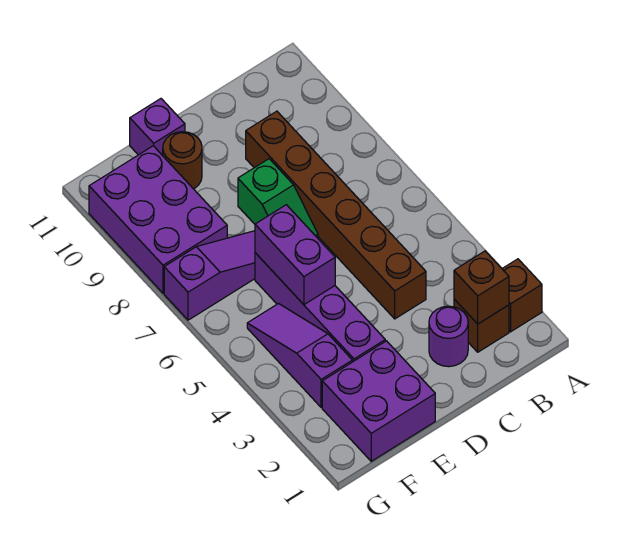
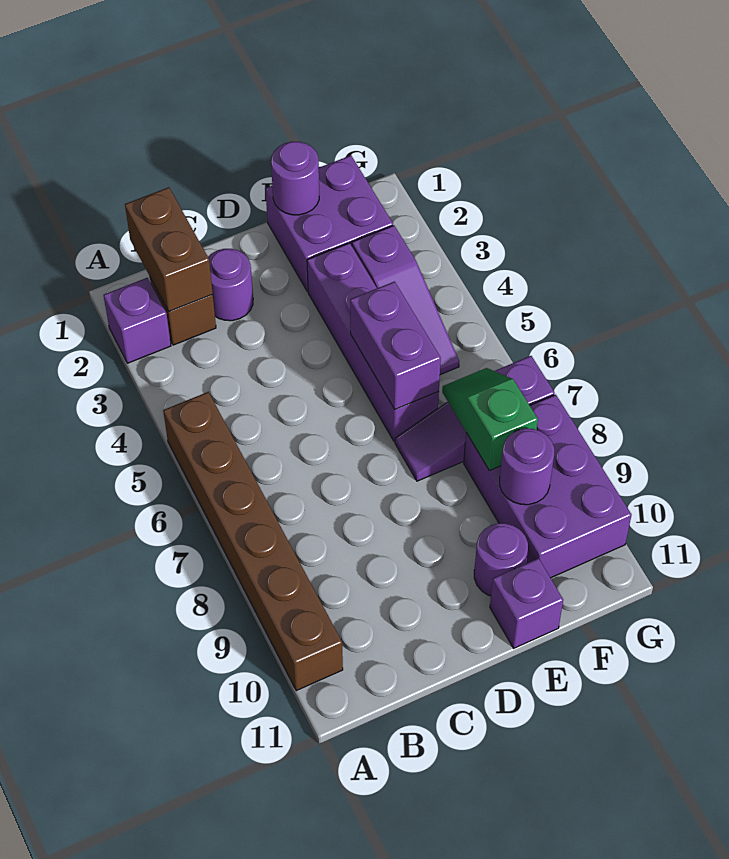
brown 1x1 brick [502,259,542,332] -> purple 1x1 brick [104,278,171,363]
brown 1x1 brick [454,251,509,324] -> brown 1x2 brick [125,187,213,311]
brown 1x6 brick [246,111,426,319] -> brown 1x6 brick moved to [163,392,343,691]
green 1x2 slope [238,159,318,238] -> green 1x2 slope moved to [442,368,538,471]
none -> purple 1x1 round brick [271,142,319,215]
brown 1x1 round brick [163,132,202,189] -> purple 1x1 round brick [474,523,528,596]
none -> purple 1x1 round brick [500,429,554,505]

